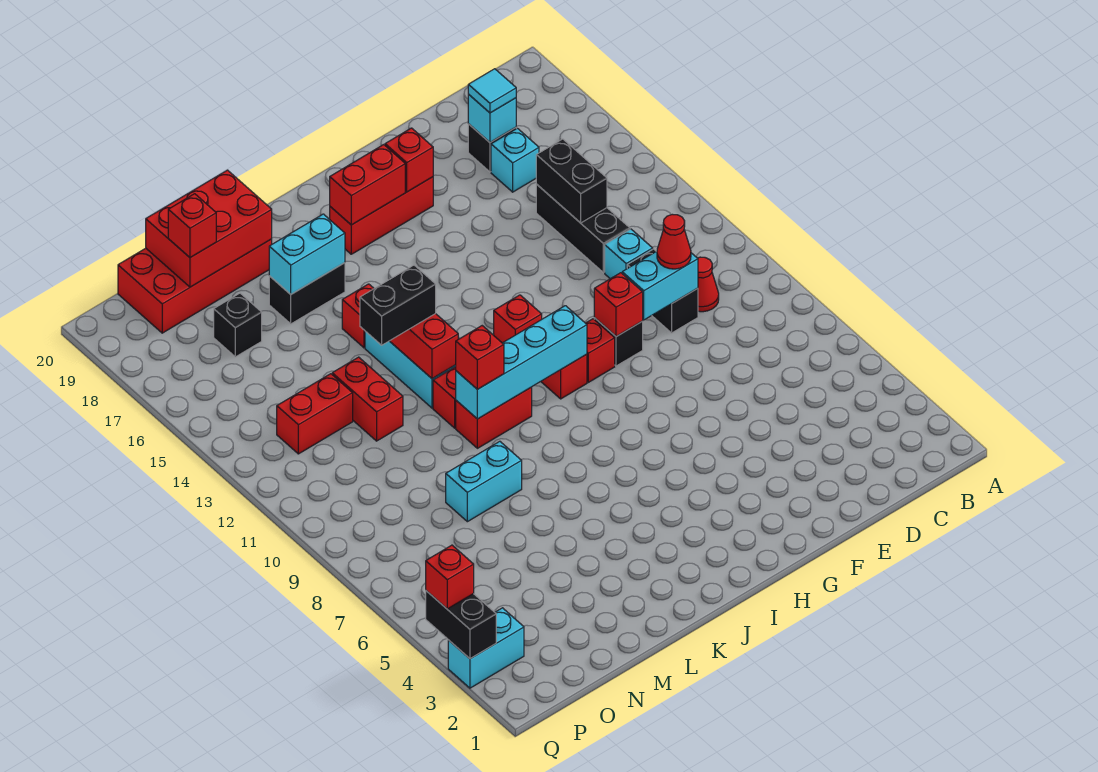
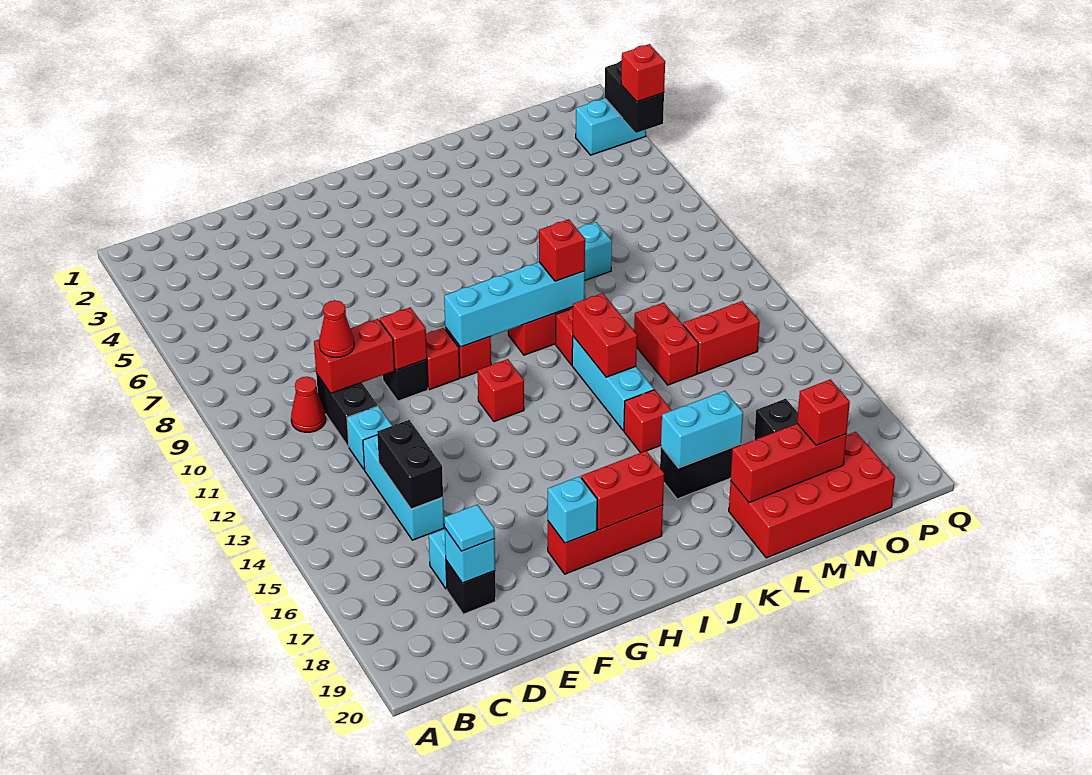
cyan 1x2 brick [622,251,698,320] -> red 1x2 brick [314,319,395,393]
black 1x3 brick [536,184,630,273] -> cyan 1x3 brick [363,435,444,540]
red 1x1 brick [385,128,433,192] -> cyan 1x1 brick [548,476,597,543]
black 1x2 brick [360,265,436,345] -> none
red 2x3 brick [146,170,272,287] -> red 1x3 brick [731,424,847,502]

